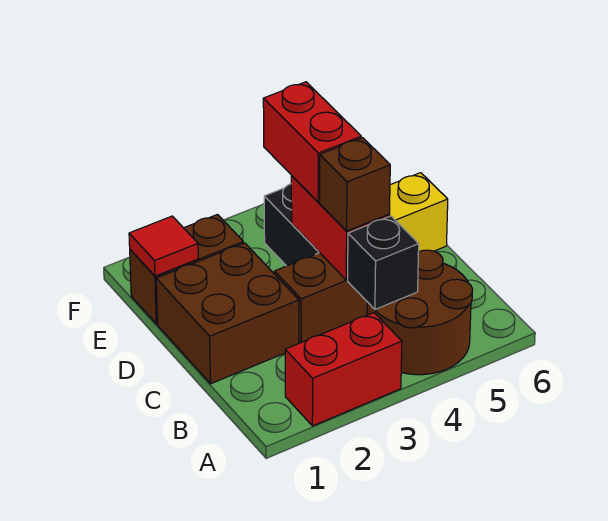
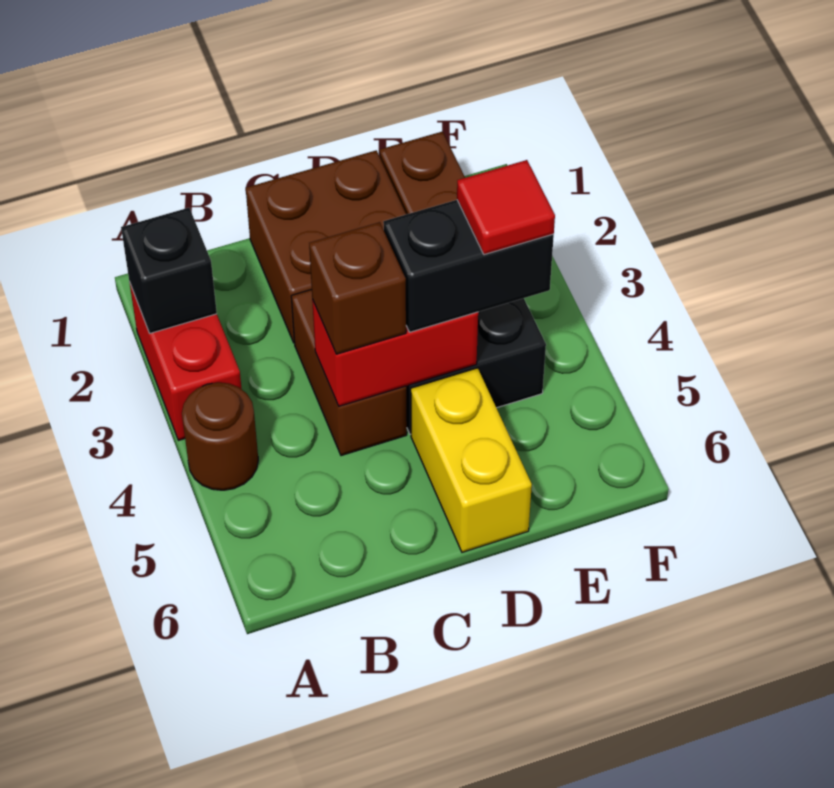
brown 2x2 round brick [367,250,473,375] -> brown 1x1 round brick [182,383,258,490]
black 1x1 brick [348,216,419,309] -> black 1x1 brick moved to [121,208,217,334]
red 1x2 brick [263,82,361,202] -> black 1x2 brick [383,200,554,332]
red 1x1 tile [129,216,198,276] -> red 1x1 tile moved to [457,160,555,255]

